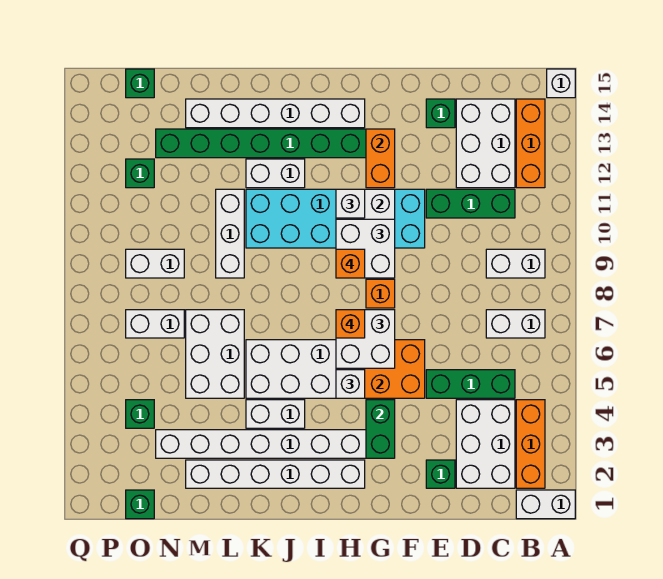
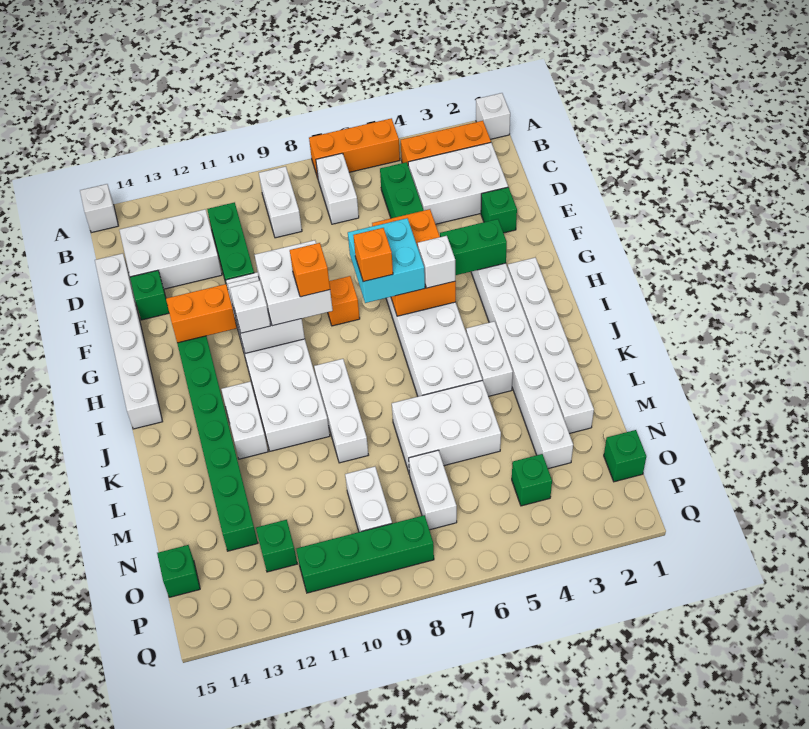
white 1x2 brick [516,490,575,519] -> white 1x1 brick [476,93,510,139]
orange 1x3 brick [516,99,545,188] -> orange 1x3 brick moved to [309,118,400,178]
cyan 2x6 brick [246,189,425,248] -> white 2x6 brick [226,272,330,451]
white 2x2 brick [336,310,395,368] -> cyan 2x2 brick [348,218,425,303]
white 1x6 brick [186,99,365,128] -> white 1x6 brick moved to [95,253,163,429]
white 1x3 brick [216,189,244,278] -> white 1x3 brick turned to [314,359,368,463]
none -> green 1x4 brick [296,515,434,593]

